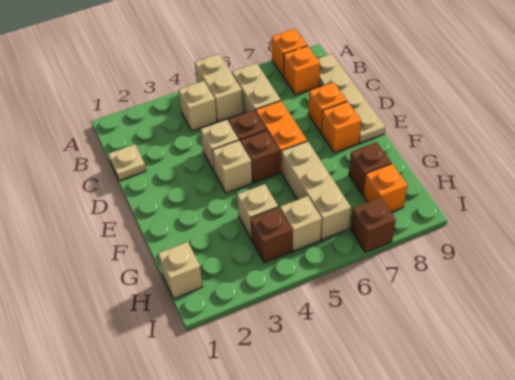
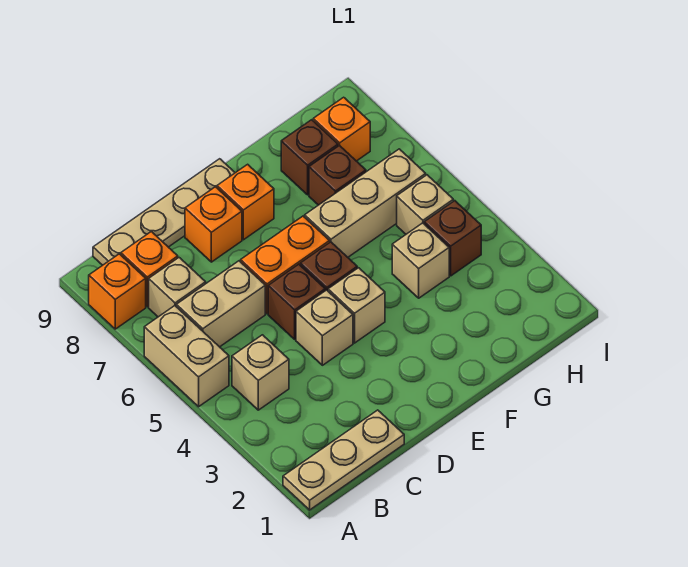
tan 1x2 brick [195,54,243,122] -> tan 1x2 brick turned to [144,306,229,407]
tan 1x1 plate [109,144,146,181] -> tan 1x3 plate [283,410,404,510]
tan 1x1 brick [158,242,203,298] -> tan 1x1 brick moved to [149,258,206,317]
brown 1x1 brick [351,197,396,252] -> brown 1x1 brick moved to [309,145,366,205]

